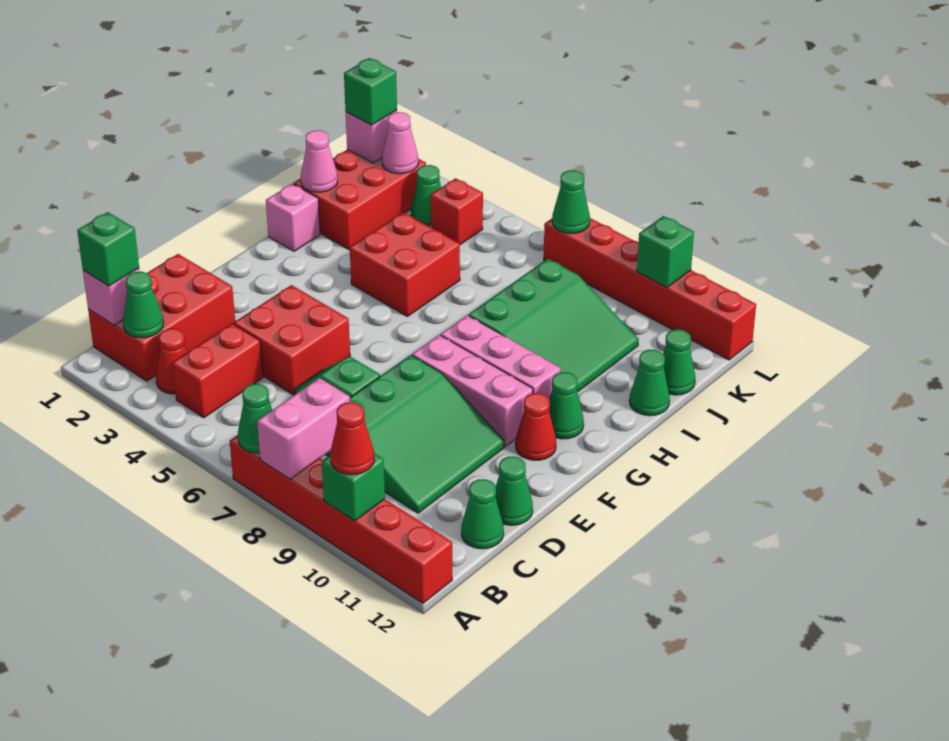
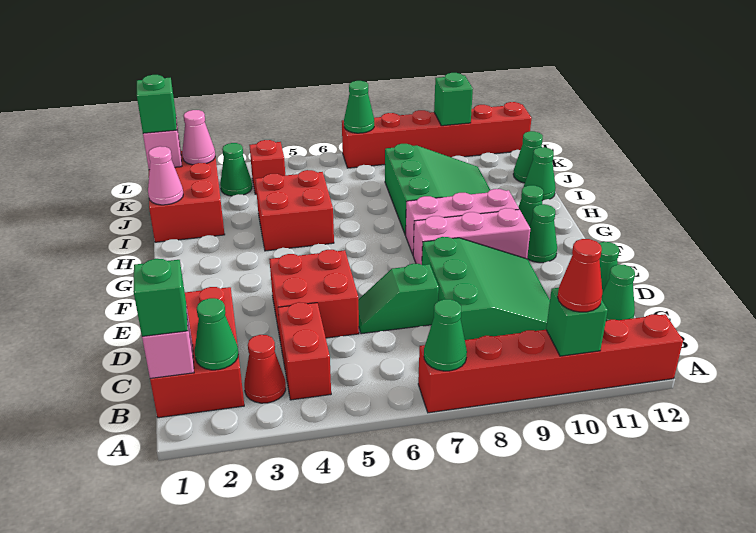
pink 1x2 brick [257,378,350,479] -> none
red 1x1 cone [515,393,556,460] -> green 1x1 cone [527,204,557,263]
pink 1x1 brick [266,184,320,251] -> none

